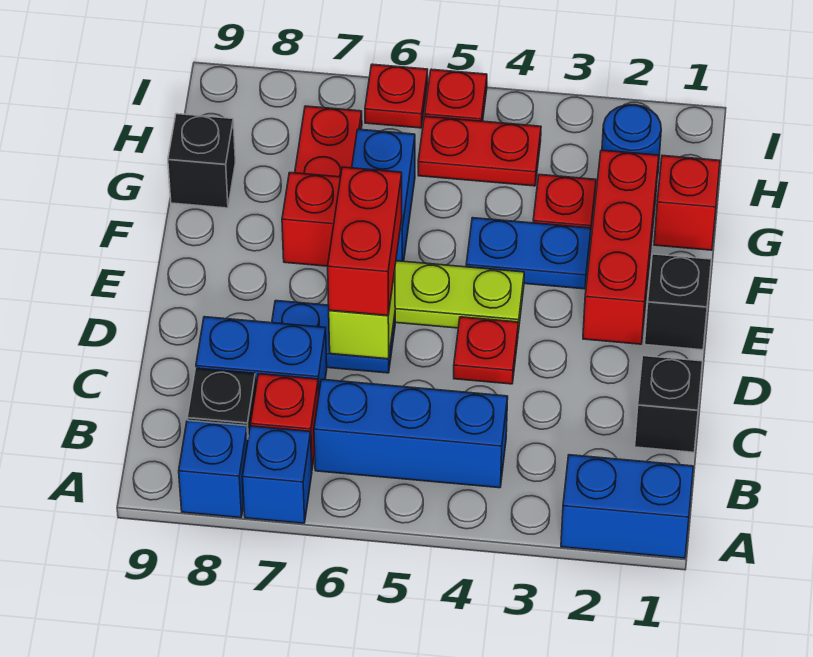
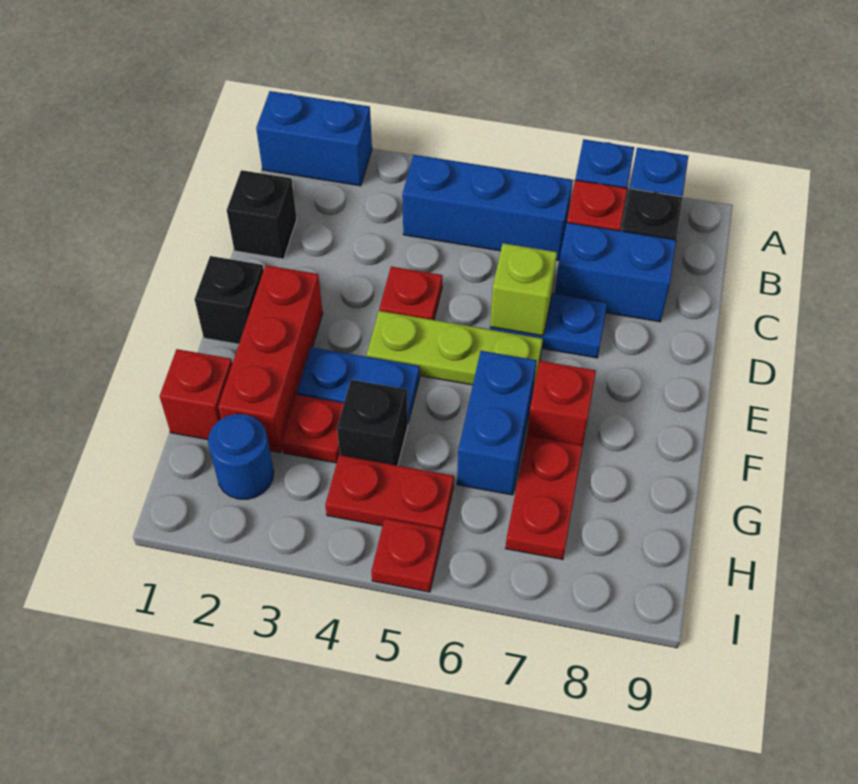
red 1x2 brick [328,167,402,316] -> none
black 1x1 brick [168,114,235,208] -> black 1x1 brick moved to [337,380,408,466]
red 1x1 plate [365,64,428,128] -> none

